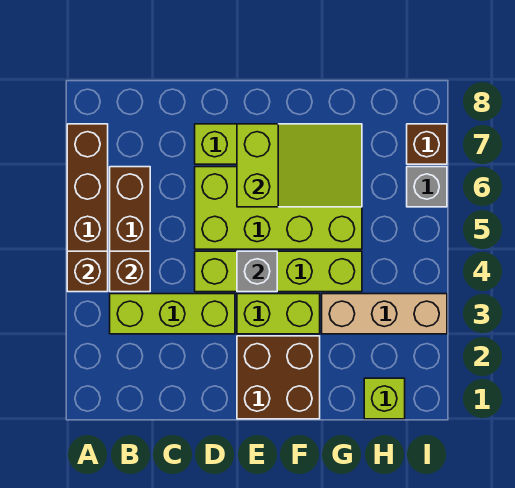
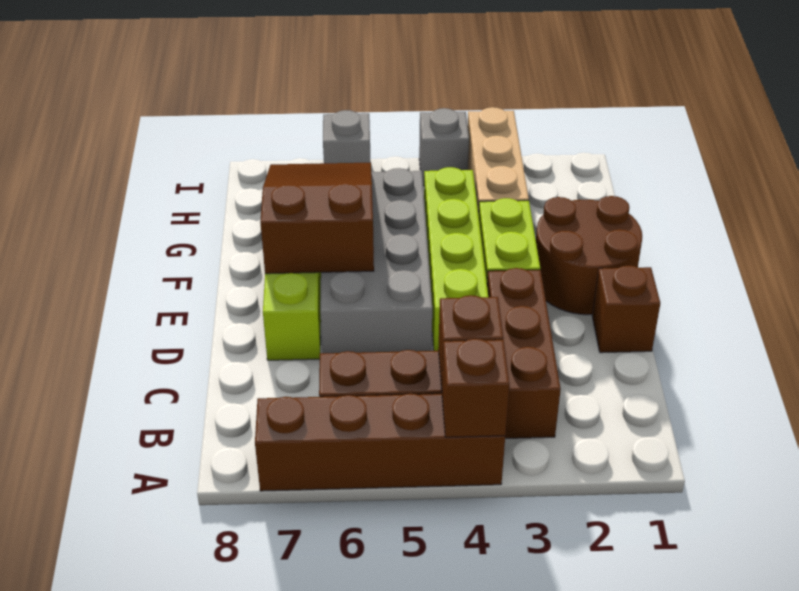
lime 1x3 brick [110,294,235,334] -> brown 1x3 brick [487,268,561,438]
lime 2x4 brick [195,167,362,249] -> grey 2x4 brick [320,168,432,353]
brown 2x2 brick [237,336,320,419] -> brown 2x2 round brick [536,196,642,315]
grey 1x1 brick [237,251,277,292] -> grey 1x1 brick moved to [419,108,469,186]
lime 2x3 slope [237,124,362,207] -> brown 2x3 slope [260,162,374,274]
lime 1x1 brick [364,378,405,419] -> none
brown 1x1 brick [407,124,447,164] -> brown 1x1 brick moved to [592,266,660,353]

